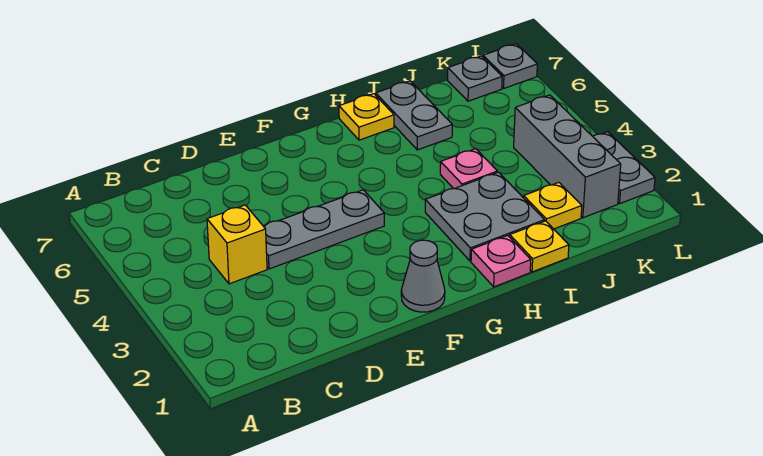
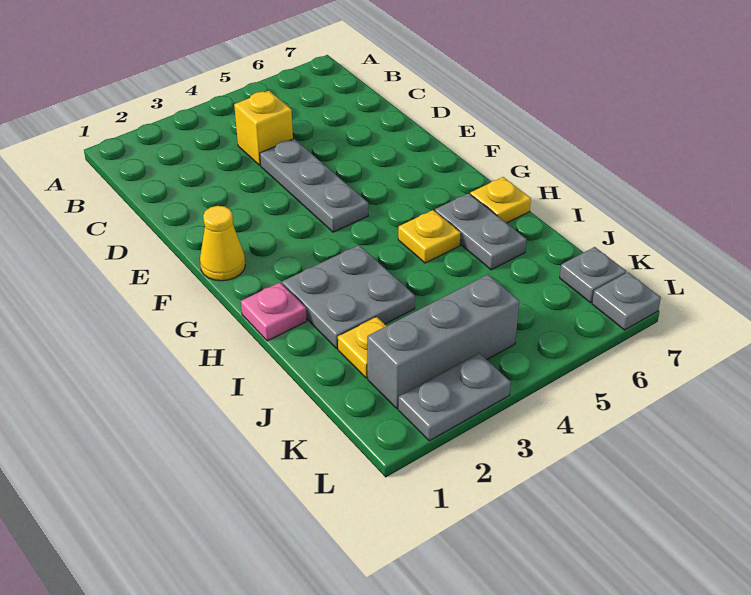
grey 1x1 cone [401,240,445,312] -> yellow 1x1 cone [200,206,245,281]
yellow 1x1 plate [510,221,569,272] -> yellow 1x1 plate moved to [398,210,461,263]
pink 1x1 plate [440,149,497,189] -> none
grey 1x2 plate [376,81,452,150] -> grey 1x2 plate turned to [435,193,526,270]

